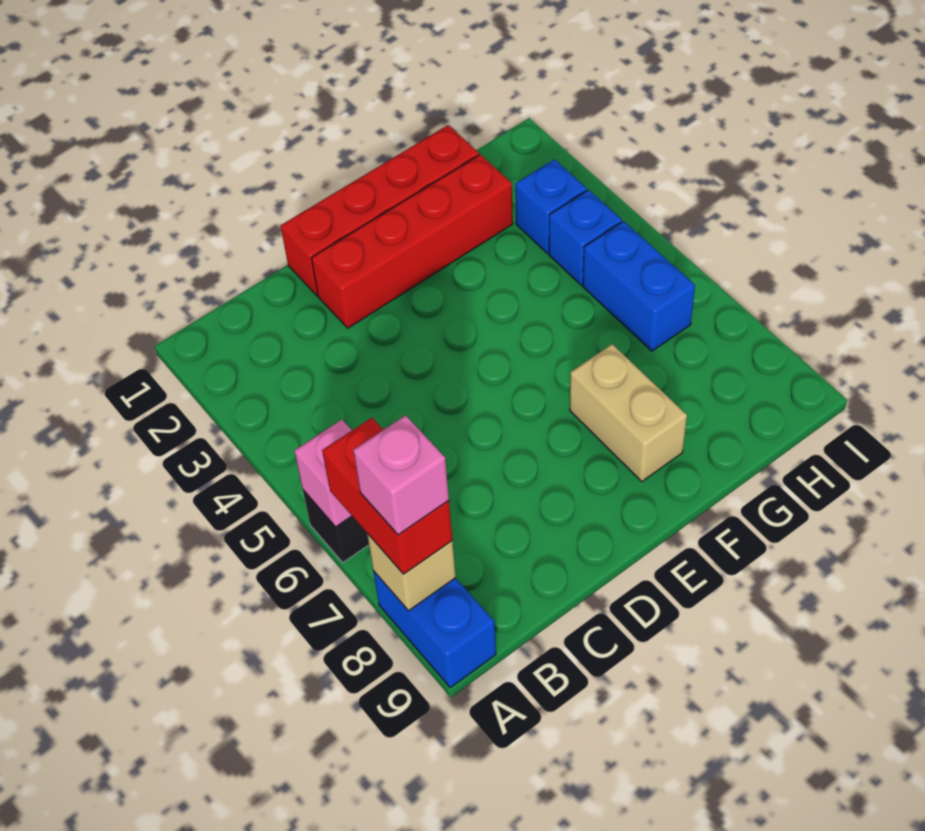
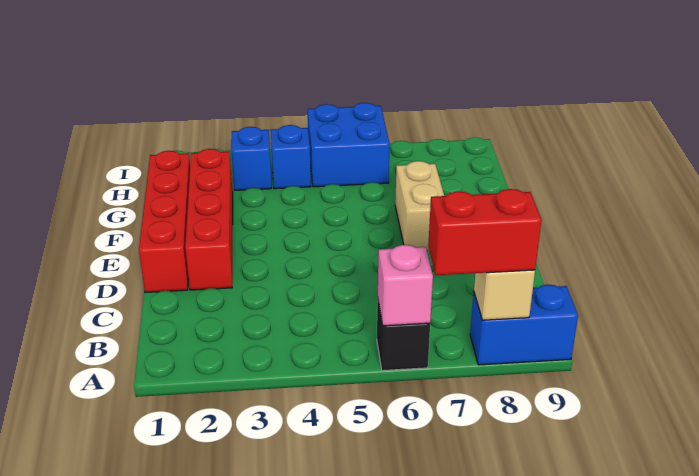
pink 1x1 brick [353,415,449,535] -> none
tan 1x2 brick [570,344,687,481] -> tan 1x2 brick turned to [395,161,444,250]
blue 1x2 brick [583,221,695,351] -> blue 2x2 brick [308,103,390,187]

